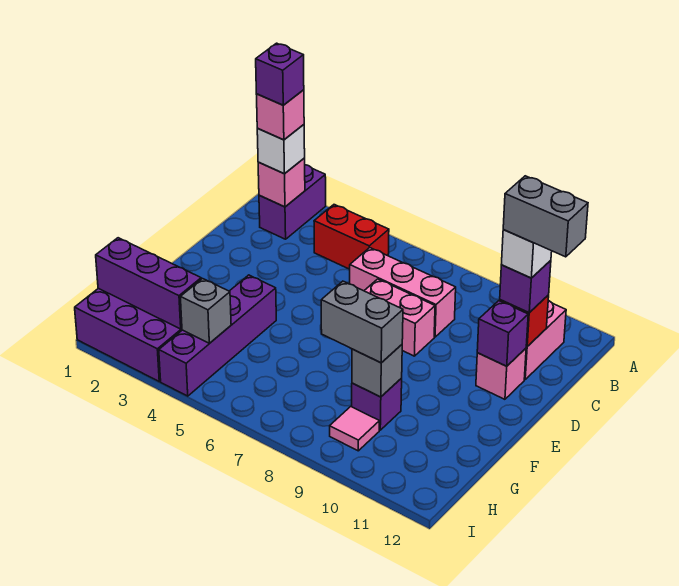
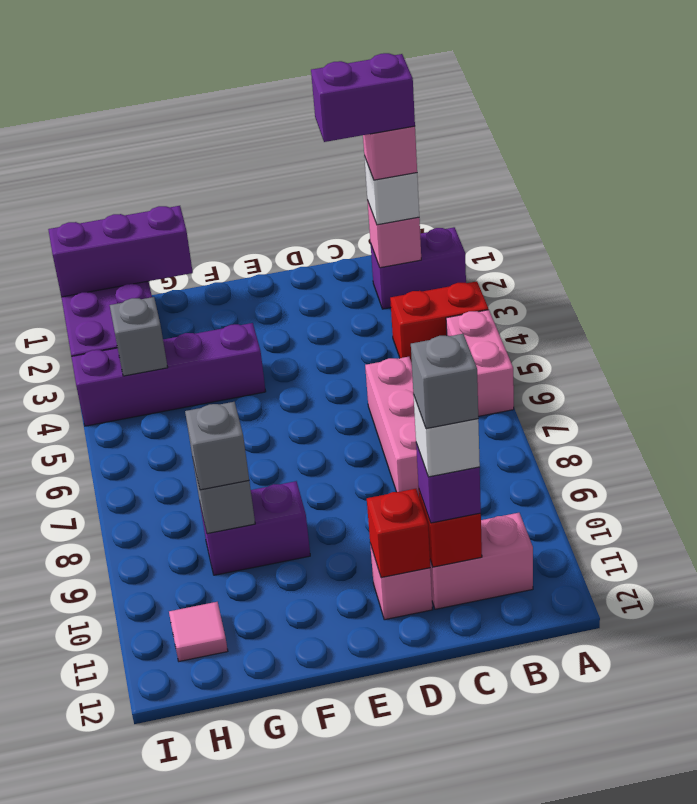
purple 1x1 brick [256,43,304,105] -> purple 1x2 brick [311,53,415,142]
red 1x2 brick [314,205,389,269] -> red 1x2 brick turned to [390,281,488,362]
grey 1x2 brick [503,176,588,257] -> grey 1x1 brick [411,334,478,429]
pink 1x2 brick [364,279,435,356] -> pink 1x2 brick moved to [446,310,514,416]
purple 1x1 brick [477,301,528,366] -> red 1x1 brick [367,489,430,578]
grey 1x2 brick [321,281,403,363] -> grey 1x1 brick [185,402,249,490]
purple 1x1 brick [352,378,402,430] -> purple 1x2 brick [200,481,310,575]
purple 1x3 brick [96,238,201,329] -> purple 1x3 brick turned to [48,206,193,297]
pink 1x1 tile [330,407,380,451] -> pink 1x1 tile moved to [169,602,228,661]

